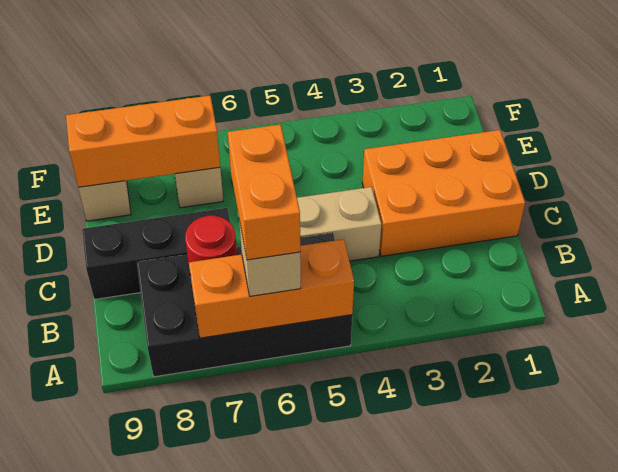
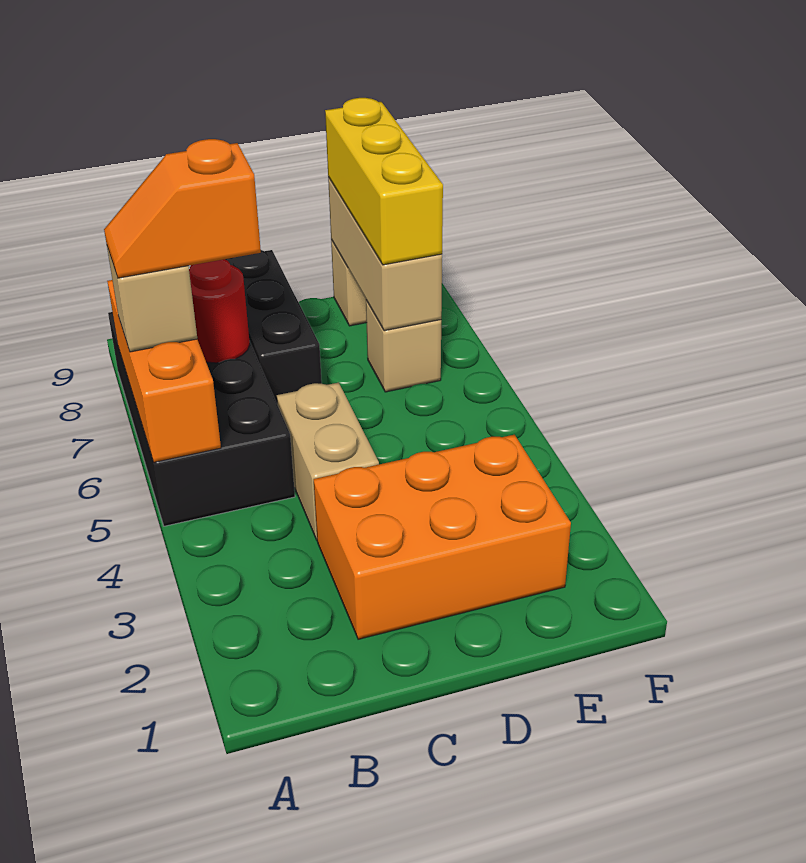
orange 1x2 brick [228,124,300,260] -> orange 1x2 slope [104,139,261,278]
orange 2x3 brick [362,130,525,256] -> orange 2x3 brick turned to [314,435,571,639]
orange 1x3 brick [66,96,220,188] -> tan 1x3 brick [328,177,442,331]
none -> yellow 1x3 brick [325,98,443,265]

